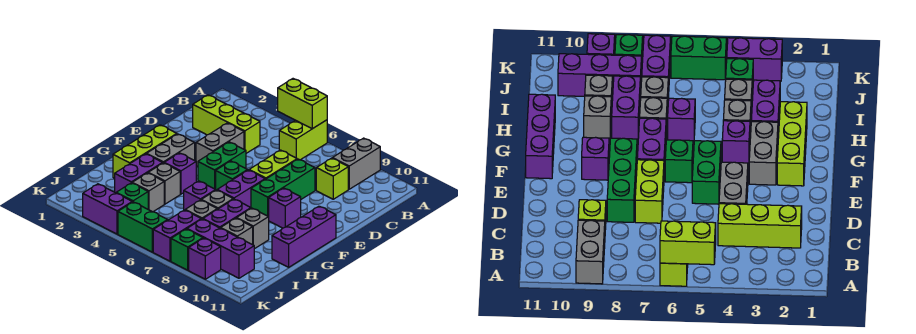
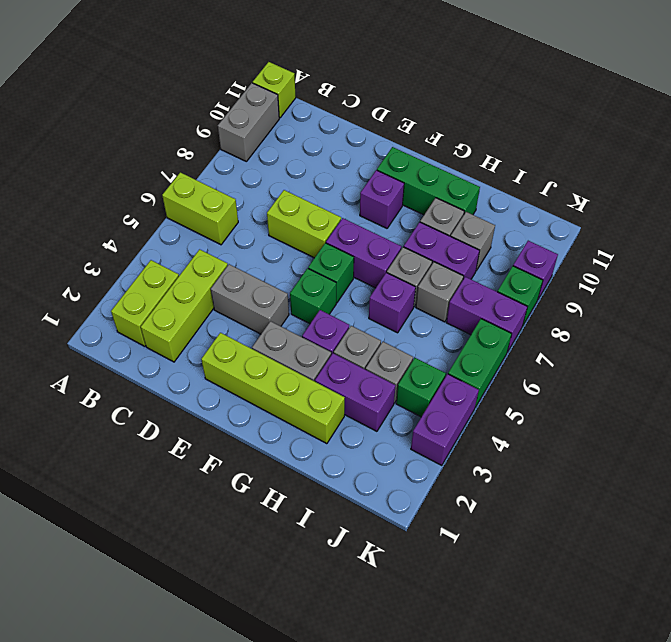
lime 1x2 brick [278,79,327,129] -> lime 1x2 brick moved to [111,260,179,346]
grey 1x2 brick [333,138,380,189] -> grey 1x2 brick turned to [218,83,279,161]
lime 1x1 brick [316,158,348,199] -> lime 1x1 brick moved to [253,62,296,118]
green 1x3 brick [251,159,315,217] -> green 1x3 brick moved to [377,147,480,215]
green 1x2 brick [198,142,246,189] -> green 1x1 brick [290,268,336,324]
lime 1x3 brick [113,125,177,178] -> lime 1x4 brick [201,333,345,444]
purple 1x3 brick [272,206,336,267] -> none
purple 1x3 brick [187,219,254,278] -> none

